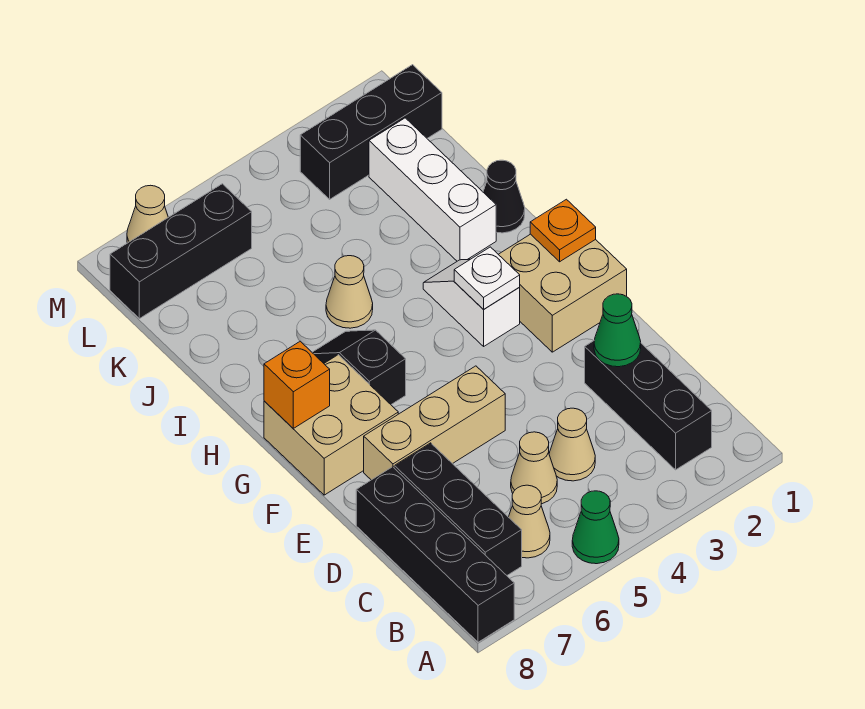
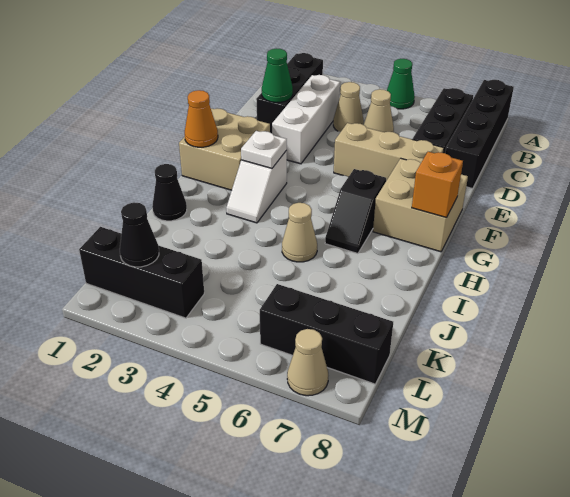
tan 1x1 cone [509,485,550,558] -> none
orange 1x1 plate [530,199,596,262] -> orange 1x1 cone [185,90,218,147]
white 1x3 brick [369,118,496,261] -> white 1x3 brick moved to [272,75,340,164]
none -> black 1x1 cone [120,202,159,267]

